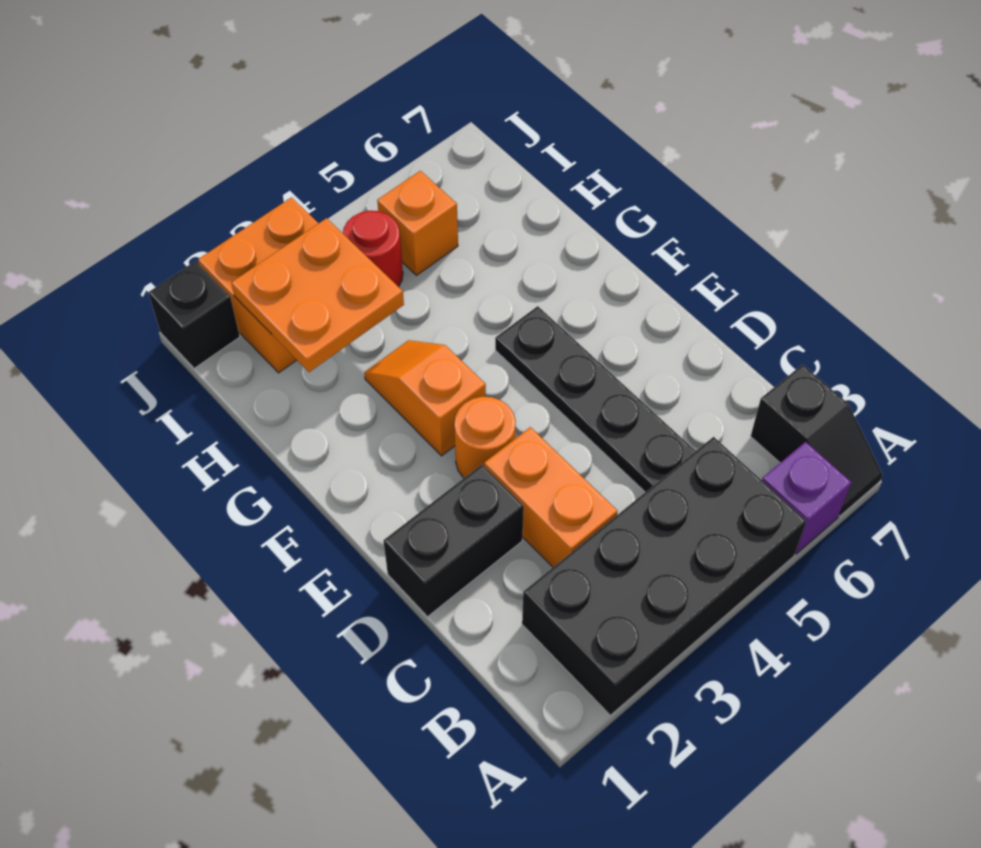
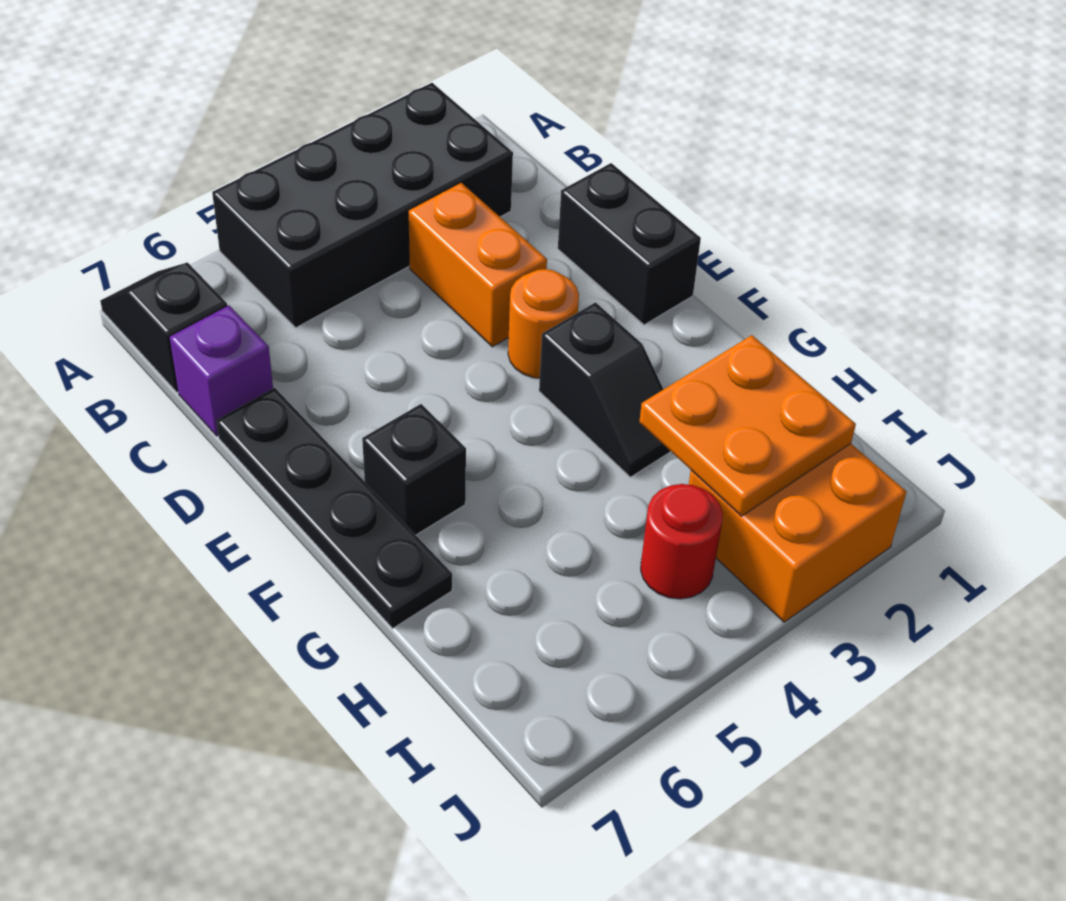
purple 1x1 brick [762,442,852,554] -> purple 1x1 brick moved to [169,305,273,436]
black 1x4 plate [495,306,695,492] -> black 1x4 plate moved to [216,388,452,628]
black 1x2 brick [383,465,524,617] -> black 1x2 brick turned to [558,163,701,325]
orange 1x2 slope [364,340,486,456] -> black 1x2 slope [539,302,671,477]
orange 1x1 brick [377,171,458,275] -> none
black 1x1 brick [148,261,240,368] -> black 1x1 brick moved to [362,404,466,535]

